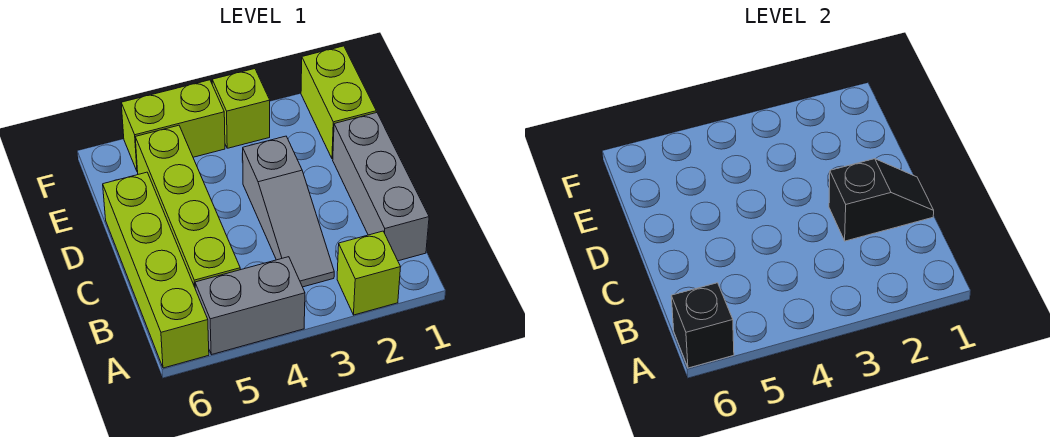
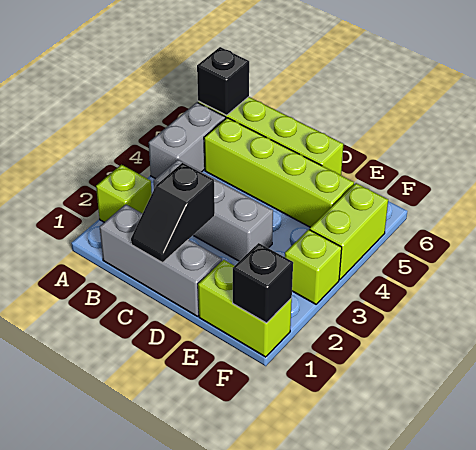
grey 1x3 slope [242,136,334,287] -> grey 1x3 brick [154,160,273,261]
none -> black 1x1 brick [233,243,293,323]

